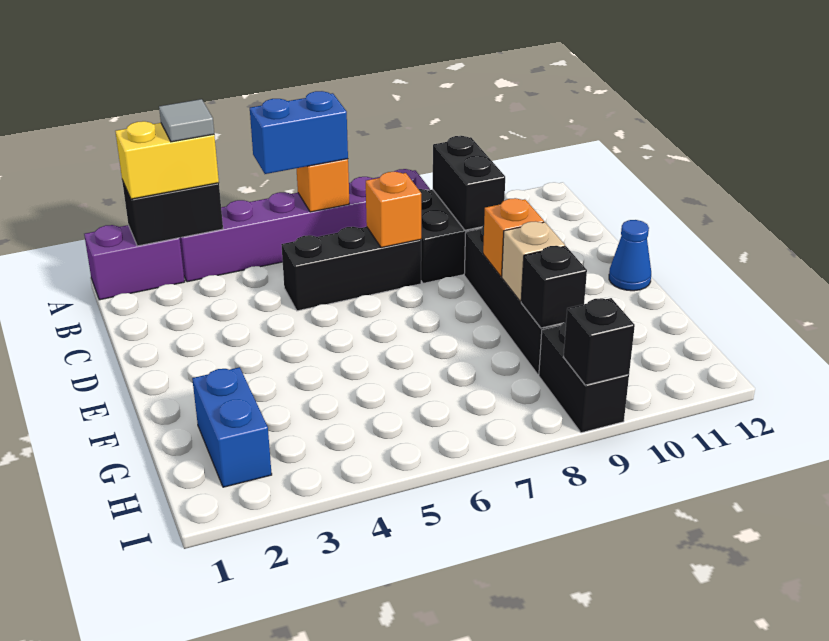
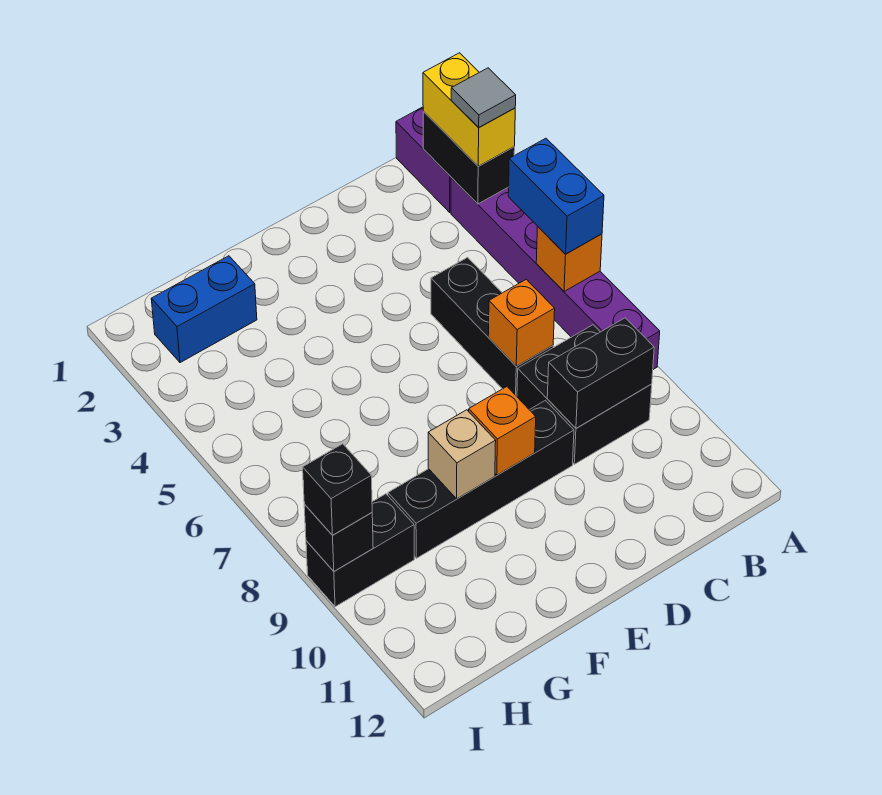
blue 1x1 cone [609,220,651,291] -> none
black 1x1 brick [521,246,587,328] -> black 1x1 brick moved to [303,444,372,535]

